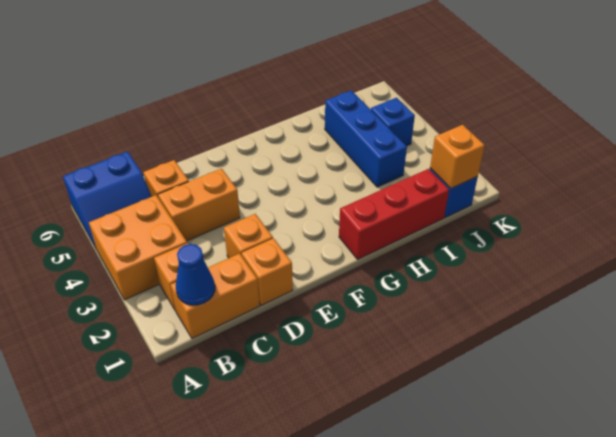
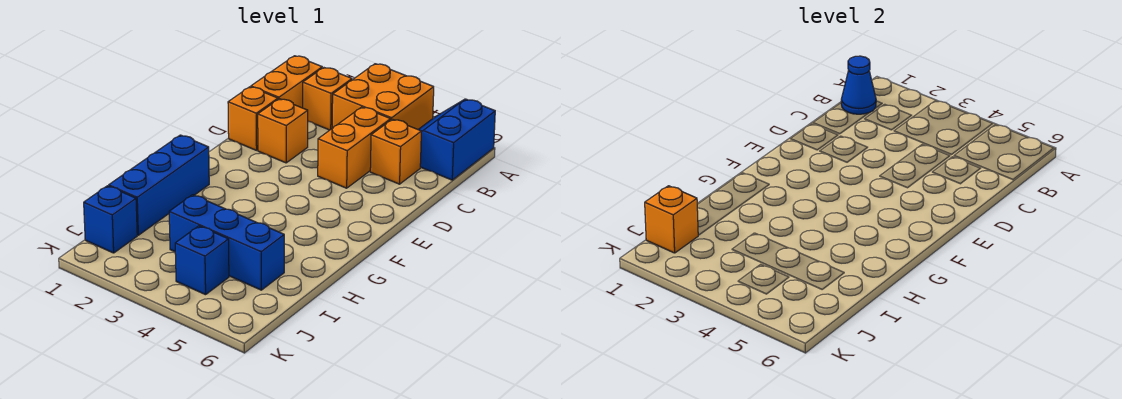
red 1x3 brick [339,169,449,259] -> blue 1x3 brick [109,135,209,235]

